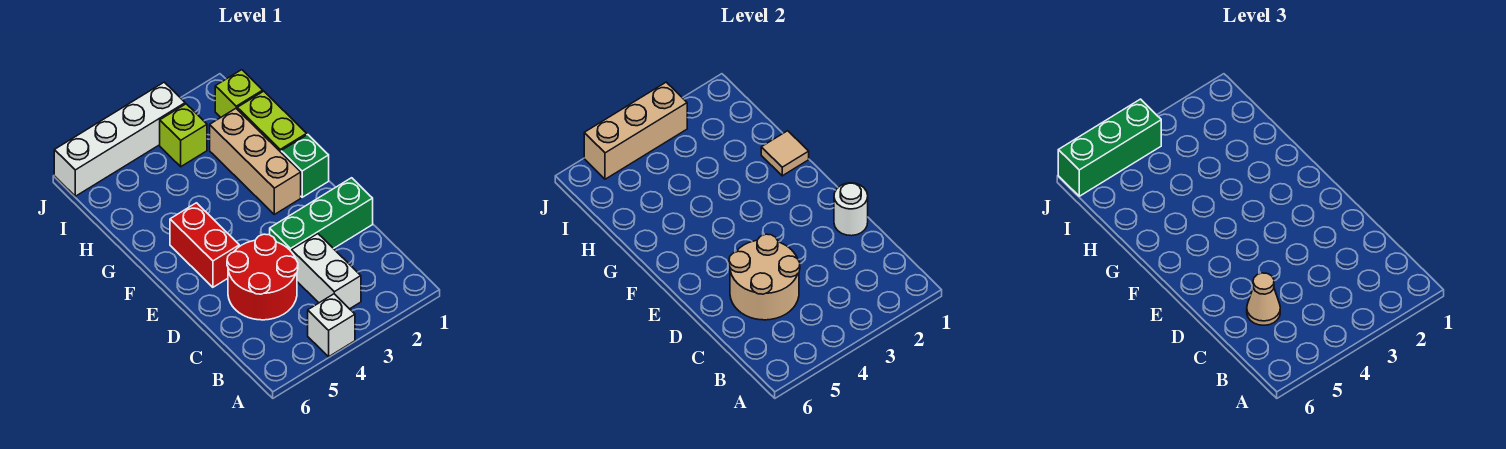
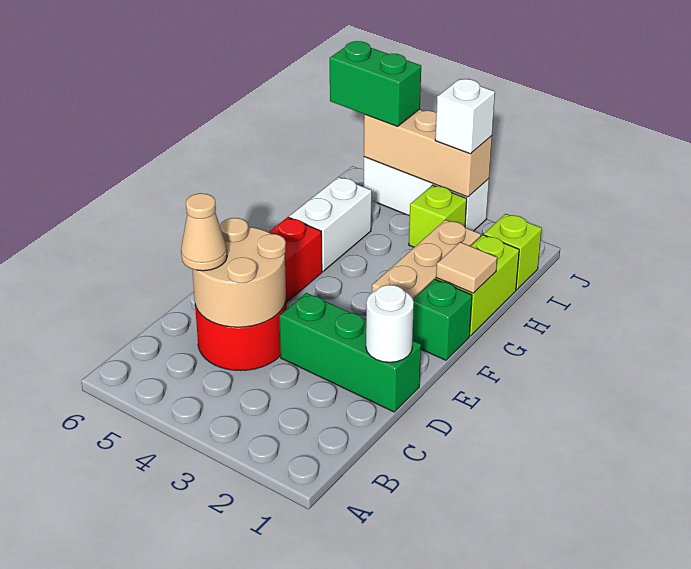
white 1x1 brick [308,294,355,357] -> white 1x1 brick moved to [435,79,495,154]
white 1x2 brick [292,234,361,309] -> white 1x2 brick moved to [289,177,372,271]
white 1x4 brick [54,82,185,196] -> white 1x3 brick [364,157,489,231]
green 1x3 brick [1058,99,1161,196] -> green 1x2 brick [330,41,421,126]

